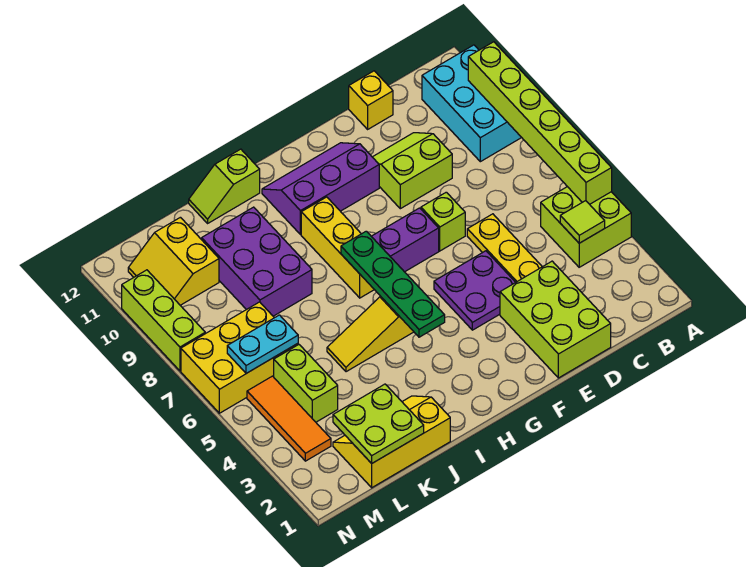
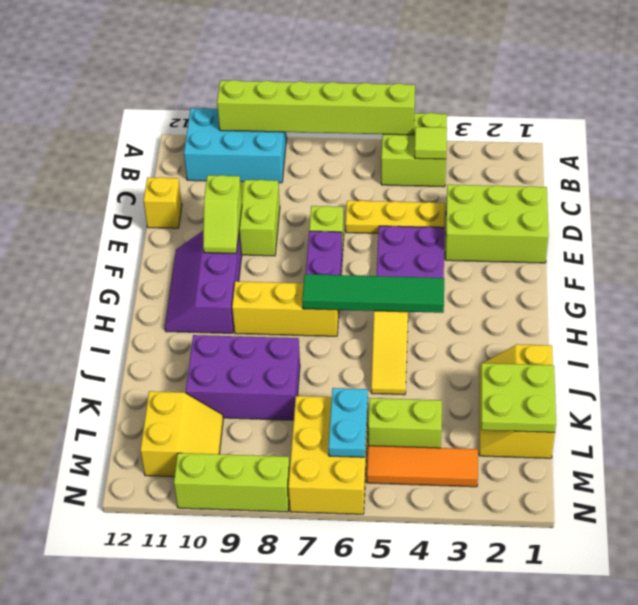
green 1x4 plate [341,231,445,337] -> green 1x4 tile [302,274,444,313]
lime 1x2 slope [189,149,260,223] -> lime 1x2 slope moved to [203,175,242,254]
yellow 2x2 slope [128,217,219,305] -> yellow 2x2 slope turned to [140,391,223,477]

